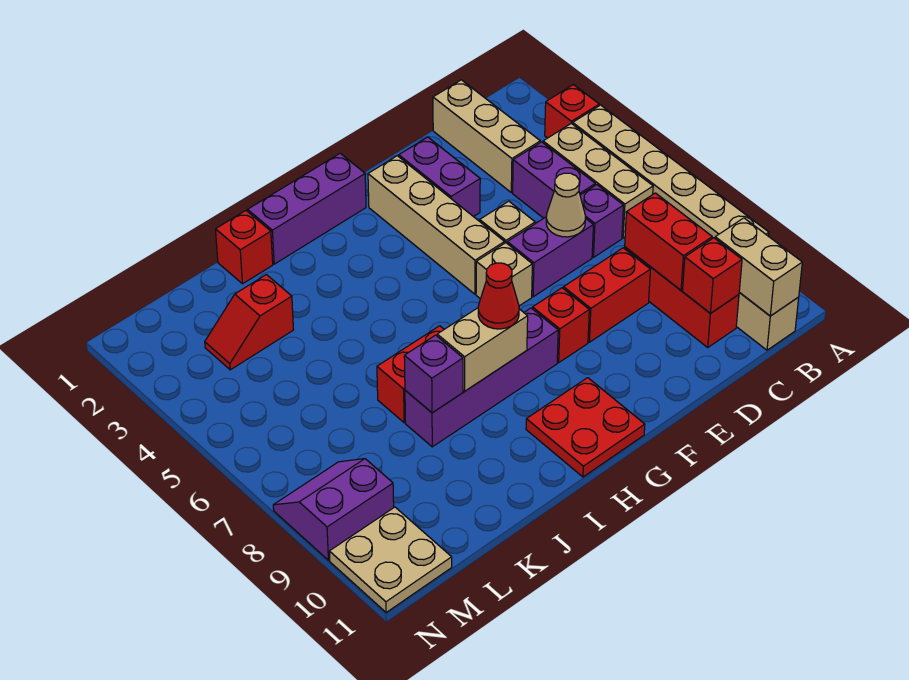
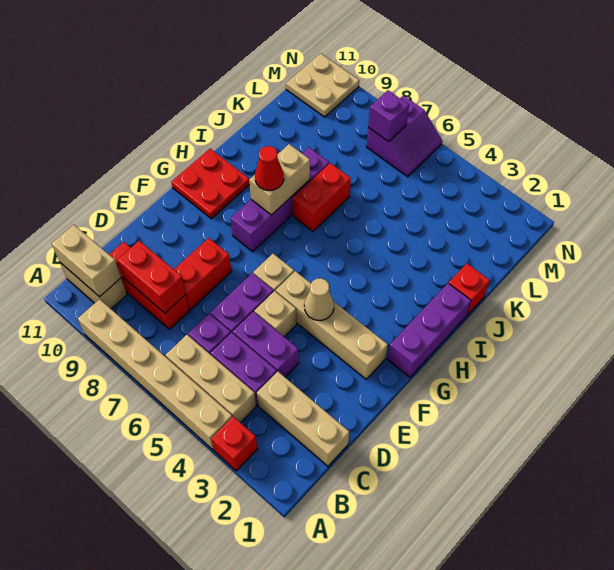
red 1x1 brick [682,238,742,313] -> none
tan 1x1 cone [546,173,585,237] -> tan 1x1 cone moved to [304,278,334,320]
purple 1x2 brick [399,137,480,217] -> purple 1x2 brick moved to [233,312,299,377]
red 1x1 brick [533,288,589,363] -> none
purple 1x1 brick [404,335,463,413] -> purple 1x1 brick moved to [368,90,409,142]
red 1x2 slope [205,275,294,370] -> none
purple 2x2 slope [273,459,394,560] -> purple 2x2 slope moved to [367,95,442,177]

